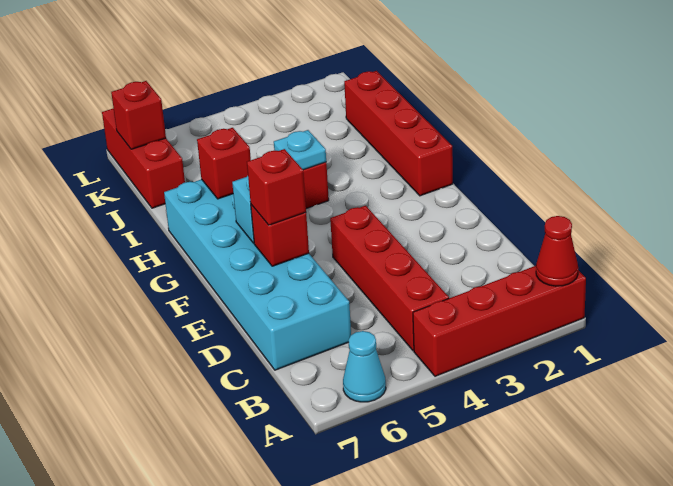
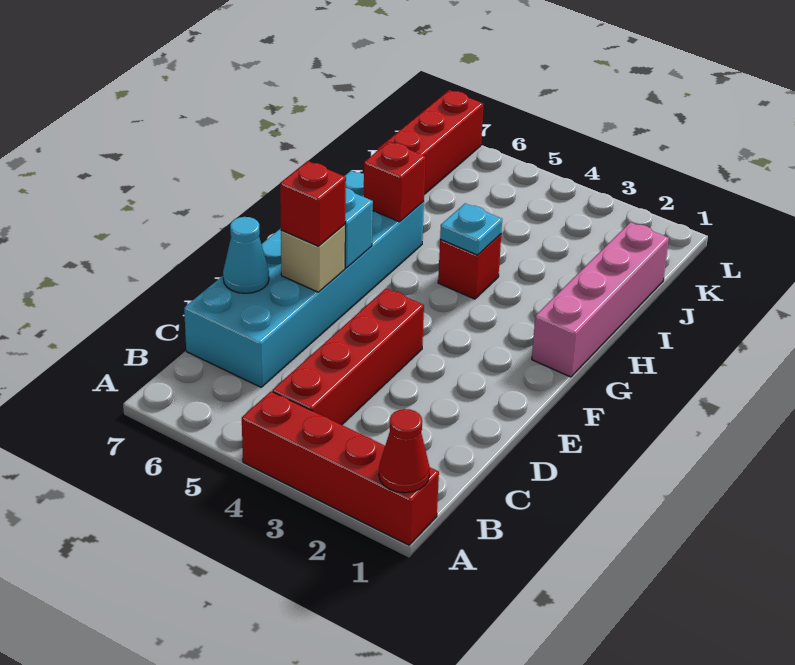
cyan 1x1 cone [343,331,386,402] -> cyan 1x1 cone moved to [223,217,269,293]
red 1x1 brick [251,205,309,266] -> tan 1x1 brick [281,224,345,292]
red 1x4 brick [344,71,453,196] -> pink 1x4 brick [532,222,669,377]
red 1x1 brick [111,81,166,149] -> none

